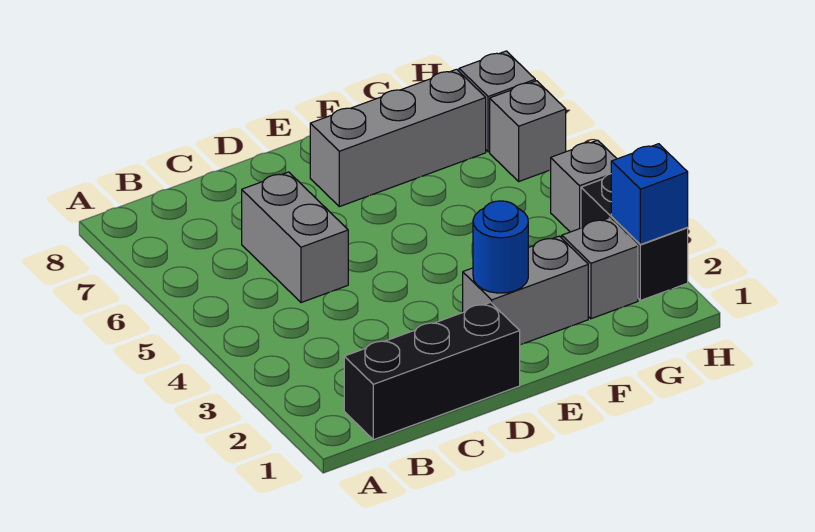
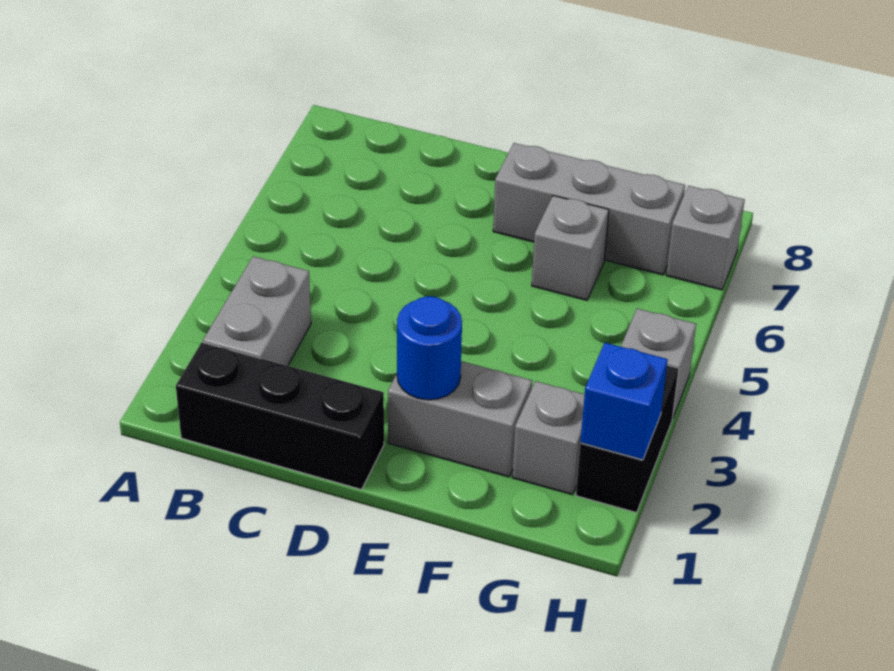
grey 1x2 brick [242,172,348,303] -> grey 1x2 brick moved to [203,256,311,366]
grey 1x1 brick [490,81,566,181] -> grey 1x1 brick moved to [532,196,609,300]

